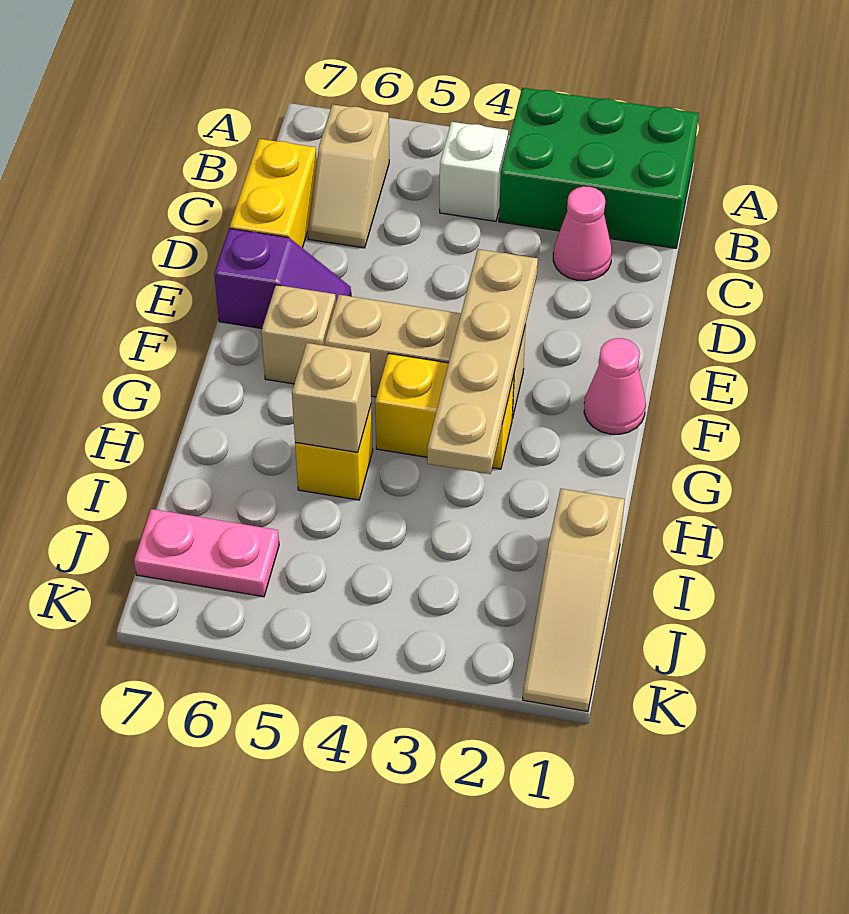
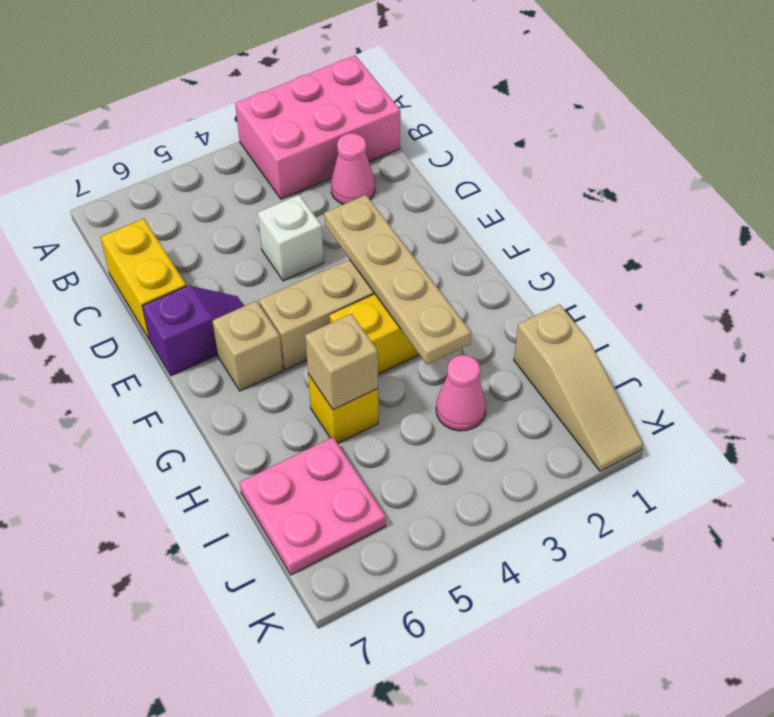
green 2x3 brick [499,88,699,248] -> pink 2x3 brick [235,55,400,199]
white 1x1 brick [440,122,508,221] -> white 1x1 brick moved to [258,195,324,281]
tan 1x2 slope [308,104,389,248] -> none
pink 1x1 cone [584,338,646,434] -> pink 1x1 cone moved to [436,355,486,431]
pink 1x2 plate [134,509,279,597] -> pink 2x2 plate [240,437,386,575]

